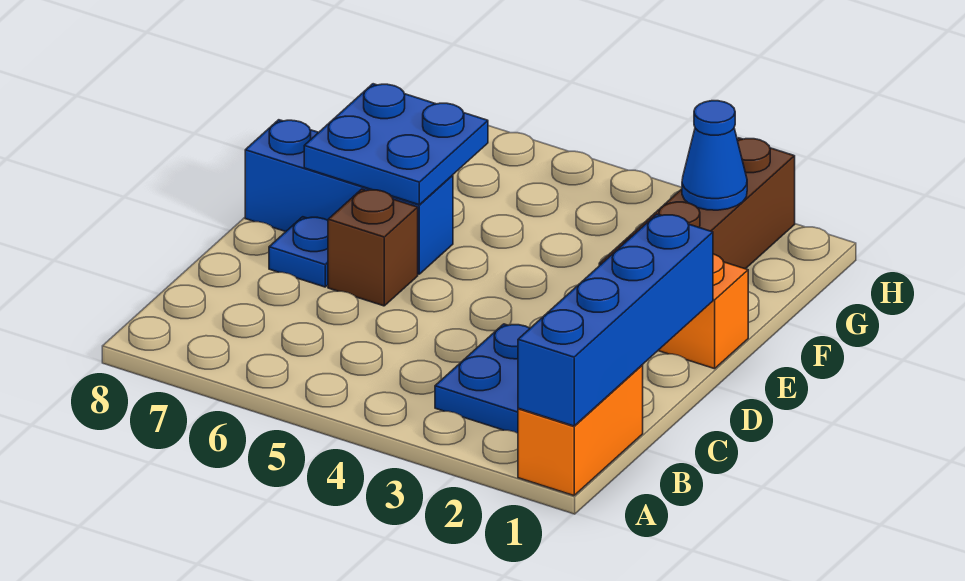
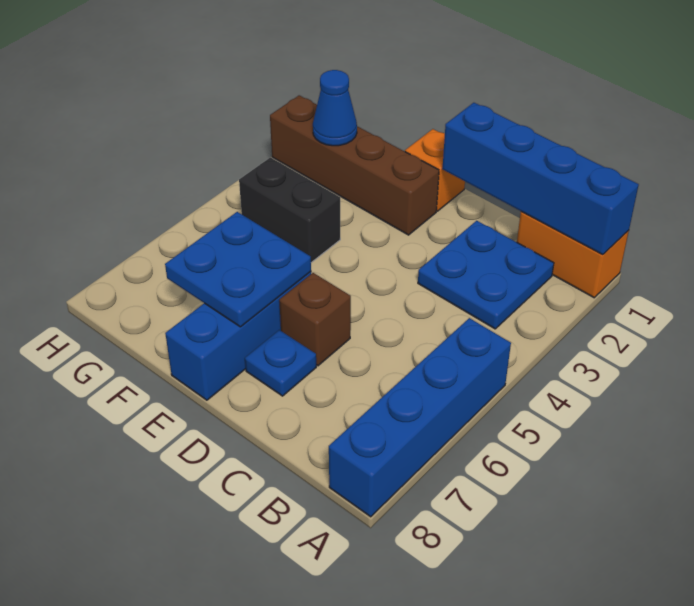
none -> blue 1x4 brick [329,318,511,517]
none -> black 1x2 brick [239,157,340,263]

